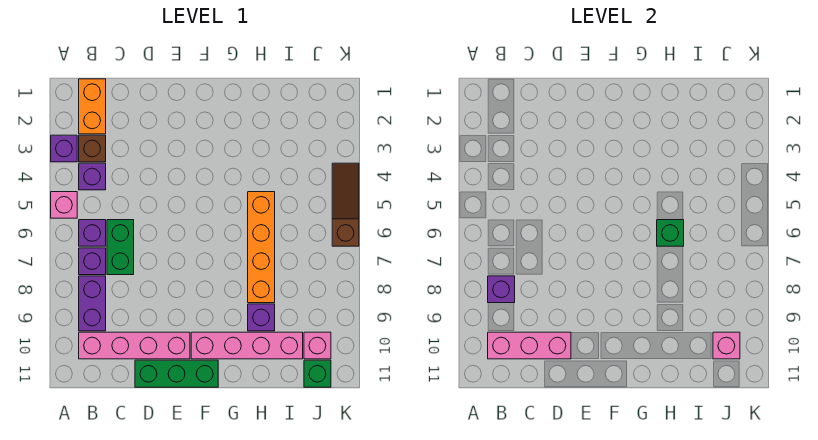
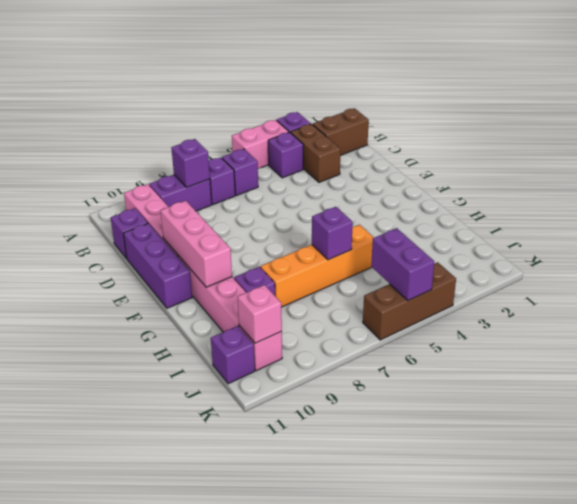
pink 1x1 brick [51,192,77,218] -> pink 1x2 brick [232,120,289,169]
orange 1x2 brick [79,79,106,134] -> brown 1x2 brick [313,108,369,155]
brown 1x1 brick [79,135,106,162] -> brown 1x2 brick [291,124,341,182]
pink 1x3 brick [488,332,571,359] -> pink 1x3 brick moved to [160,201,232,287]
green 1x2 brick [107,220,134,275] -> none
none -> purple 1x1 brick [111,208,148,258]
green 1x3 brick [135,360,218,387] -> purple 1x3 brick [123,223,192,308]
green 1x1 brick [657,220,684,246] -> purple 1x1 brick [312,207,353,260]
none -> purple 1x2 brick [371,228,434,300]
green 1x1 brick [304,360,331,387] -> purple 1x1 brick [211,326,255,384]
brown 1x3 slope [332,163,359,246] -> brown 1x3 brick [363,262,456,340]

